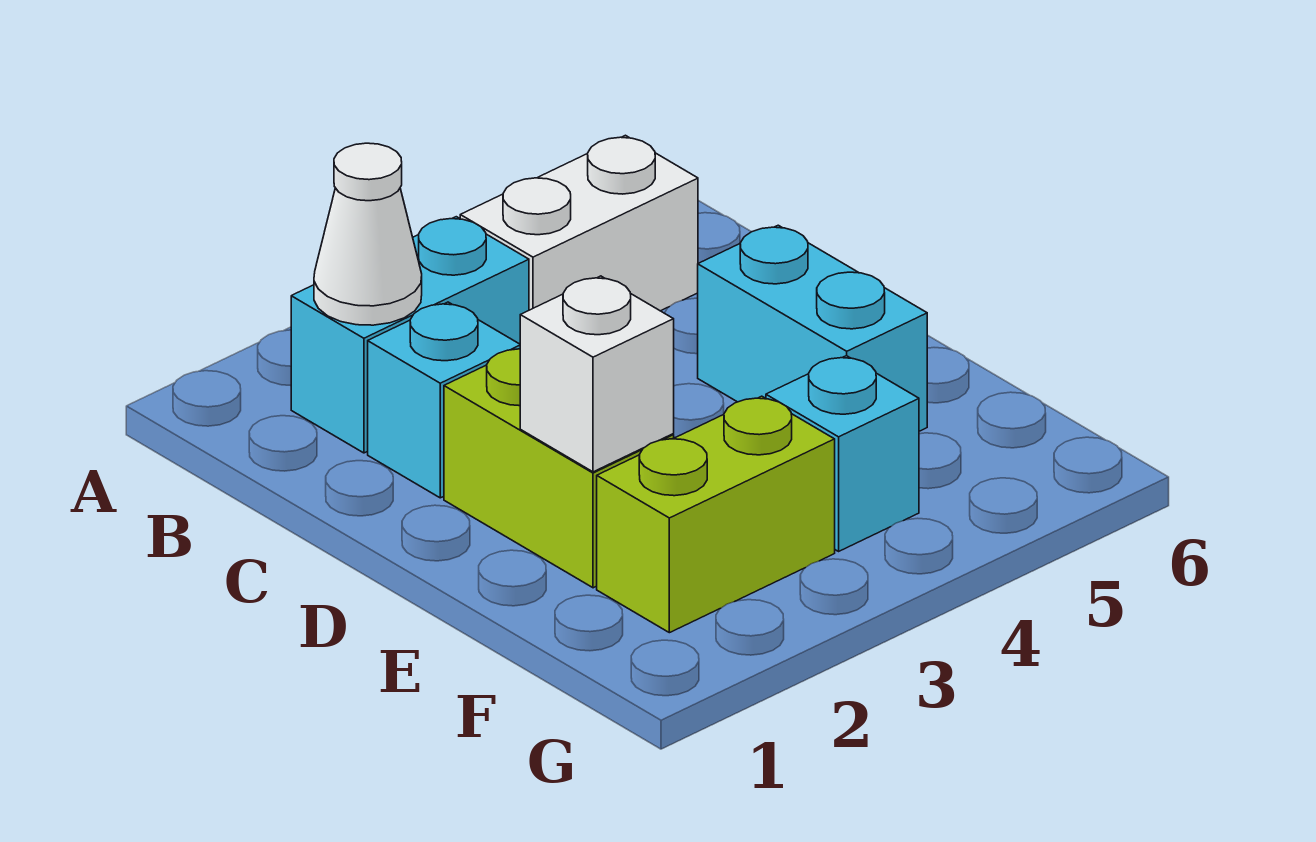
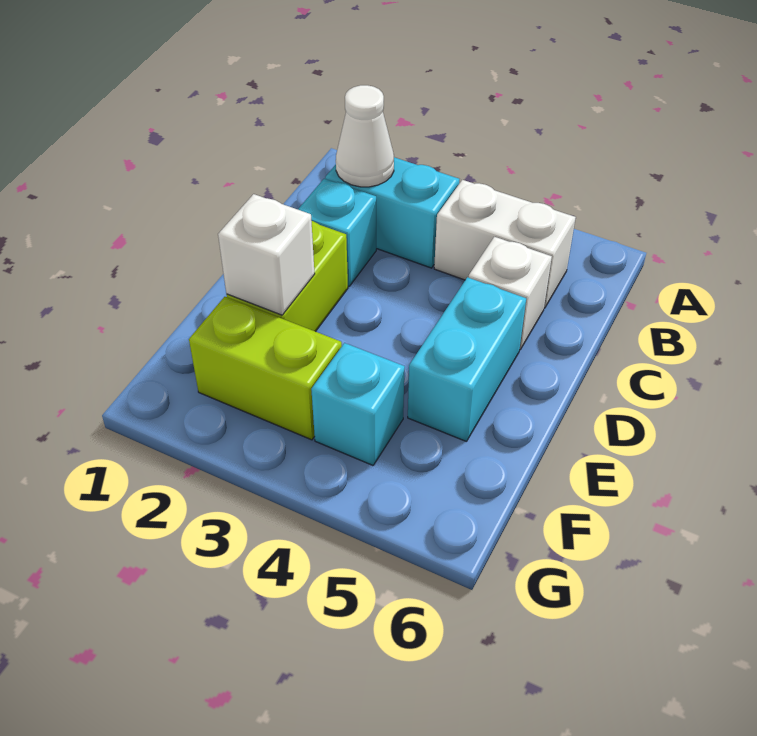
none -> white 1x1 brick [468,237,552,350]

